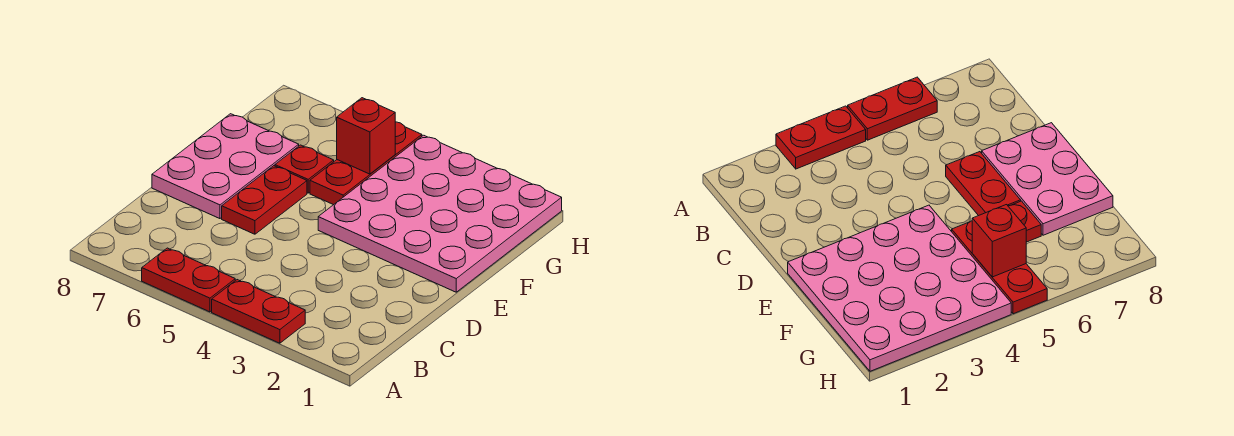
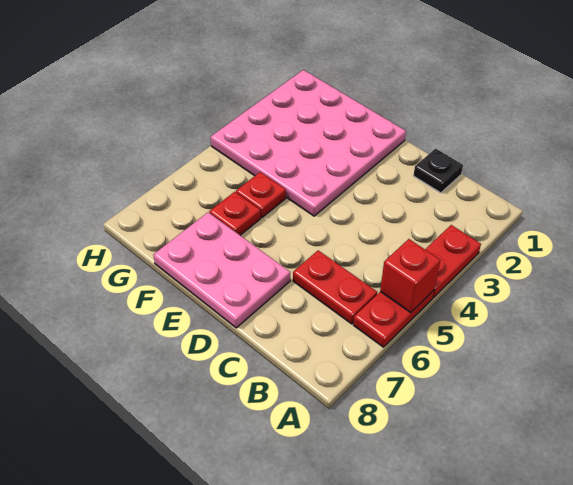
none -> black 1x1 plate [413,149,463,193]
red 1x2 plate [222,166,307,234] -> red 1x2 plate moved to [293,250,377,324]
red 1x3 plate [310,122,422,205] -> red 1x1 plate [236,172,286,218]
red 1x1 brick [337,98,395,174] -> red 1x1 brick moved to [380,239,440,313]

